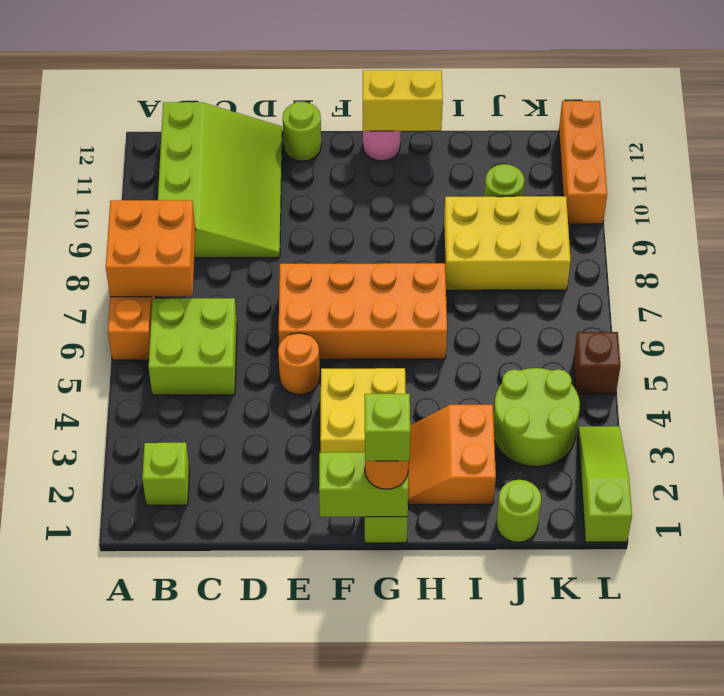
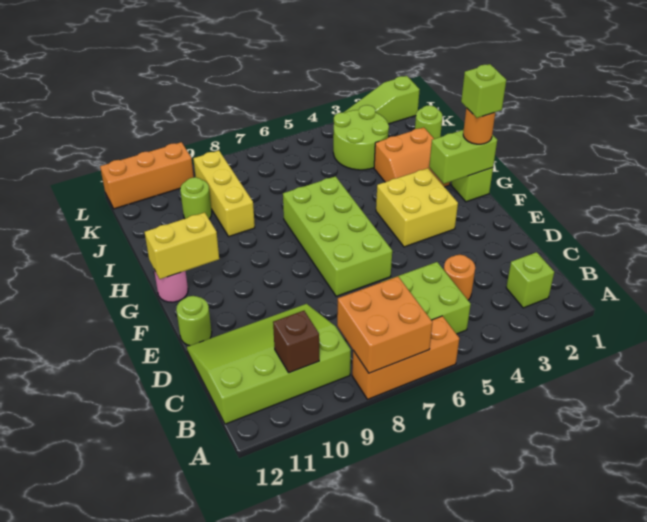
orange 1x1 round brick [278,333,320,395] -> orange 1x1 round brick moved to [444,255,475,300]
orange 2x4 brick [279,263,447,359] -> lime 2x4 brick [283,176,392,296]
lime 1x2 brick [319,452,408,517] -> lime 1x2 brick turned to [429,130,497,184]
yellow 1x2 brick [363,70,443,131] -> yellow 1x2 brick turned to [145,212,219,279]
yellow 2x3 brick [444,196,571,290] -> yellow 1x3 brick [193,151,255,237]
brown 1x1 brick [574,332,620,394] -> brown 1x1 brick moved to [273,311,319,373]

